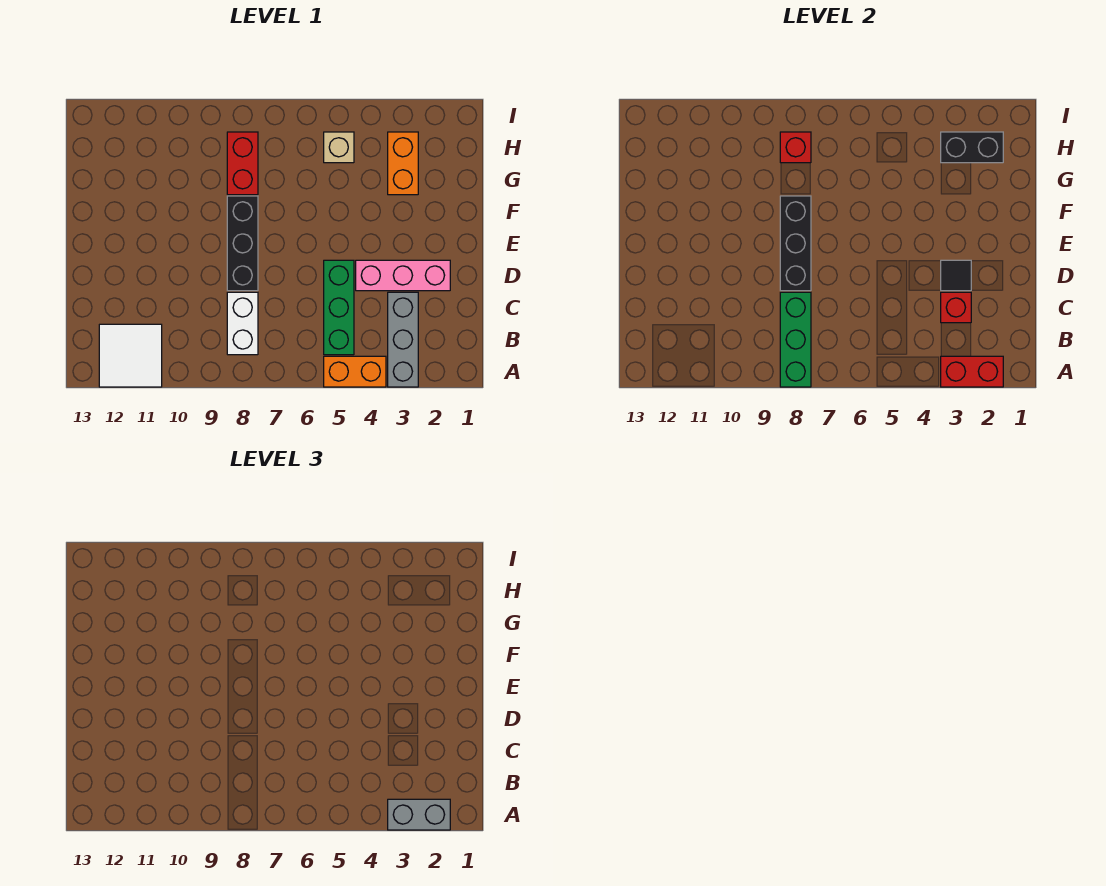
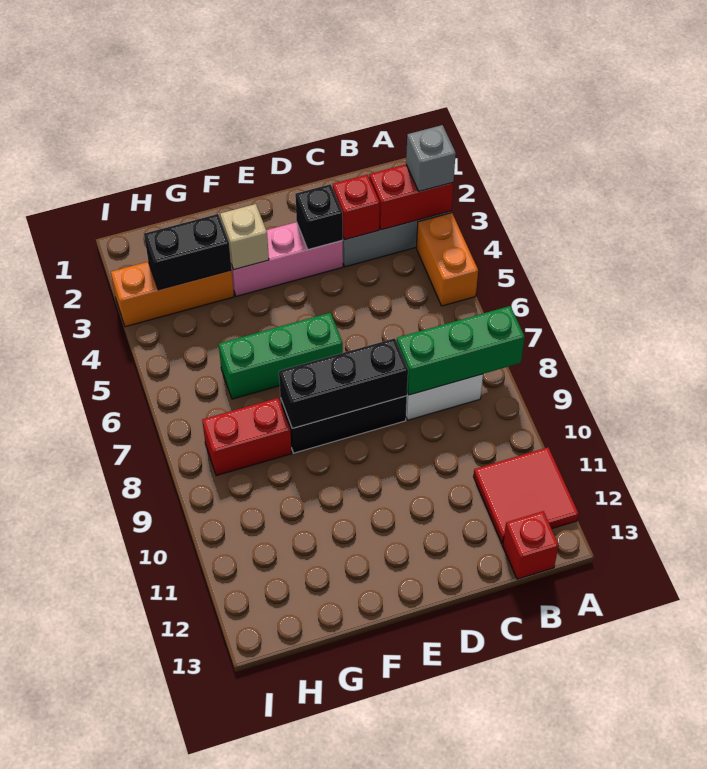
red 1x2 brick [941,356,1003,387] -> red 1x2 brick turned to [369,164,453,230]
grey 1x2 brick [388,799,450,830] -> grey 1x1 brick [406,125,456,191]
white 2x2 tile [99,324,162,387] -> red 2x2 tile [474,447,579,544]
green 1x3 brick [324,260,354,355] -> green 1x3 brick moved to [219,313,343,399]
pink 1x3 brick [356,260,450,291] -> pink 1x3 brick turned to [231,222,343,296]
black 1x1 tile [941,260,971,291] -> black 1x1 brick [295,184,343,250]
orange 1x2 brick [388,132,418,195] -> orange 1x3 brick [111,262,234,327]
black 1x2 brick [941,132,1003,163] -> black 1x2 brick turned to [144,214,232,290]
tan 1x1 brick [324,132,354,163] -> tan 1x1 brick moved to [220,204,269,270]
red 1x1 brick [780,132,811,163] -> red 1x1 brick moved to [503,511,559,579]

